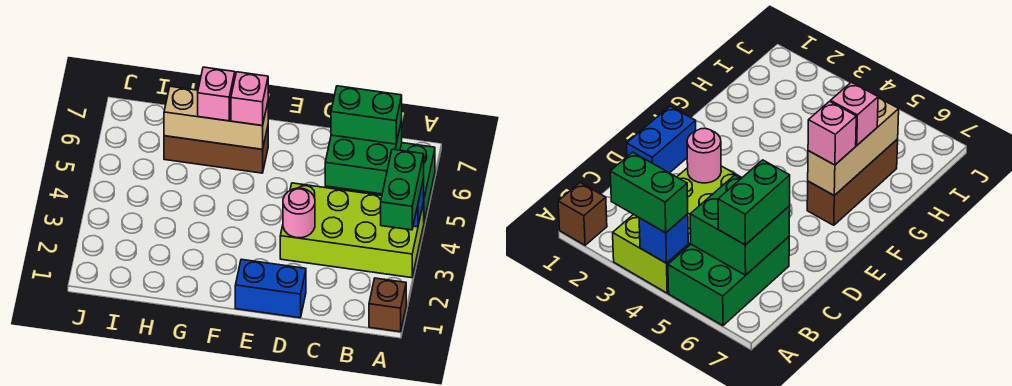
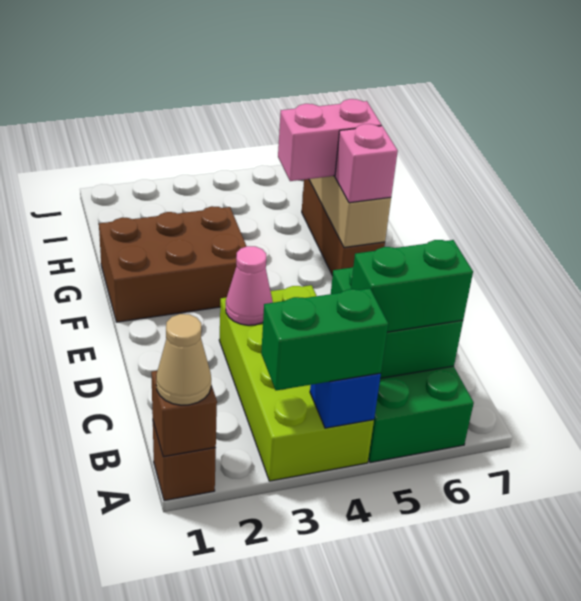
none -> brown 1x1 brick [151,371,217,457]
none -> tan 1x1 cone [156,314,211,405]
green 1x2 brick [331,86,402,144] -> green 1x2 brick turned to [351,240,473,332]
blue 1x2 brick [235,259,306,318] -> none
pink 1x1 round brick [283,188,315,238] -> pink 1x1 cone [226,246,273,325]
none -> brown 2x3 brick [99,206,246,322]
pink 1x1 brick [198,67,235,121] -> pink 1x2 brick [278,99,381,181]

